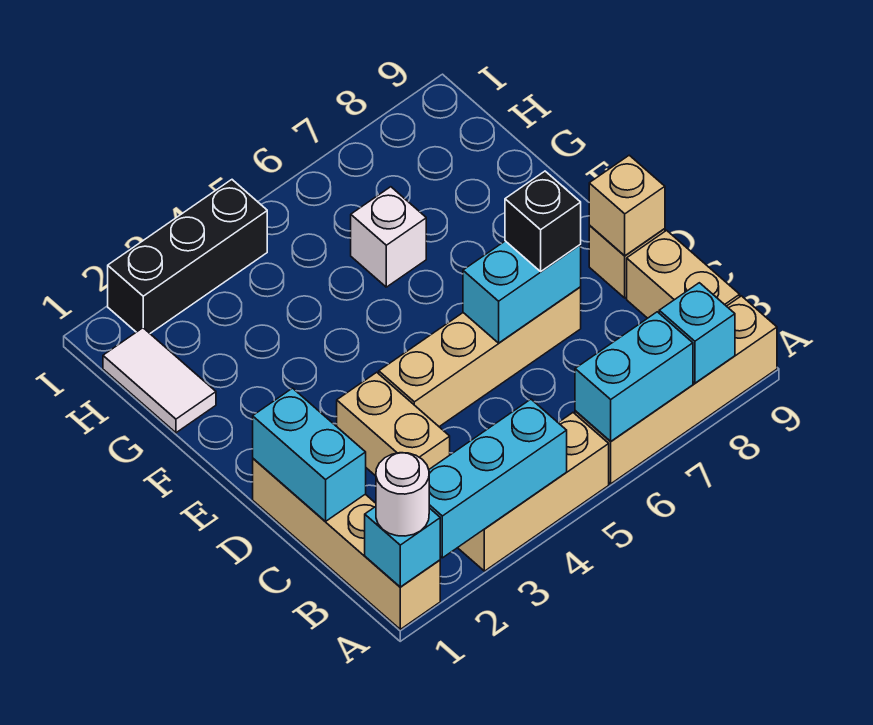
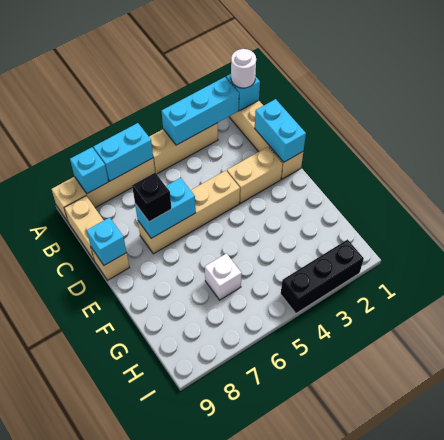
tan 1x2 brick [337,372,450,476] -> tan 1x2 brick turned to [227,147,283,203]
tan 1x1 brick [589,155,665,256] -> cyan 1x1 brick [87,217,127,265]
white 1x2 tile [103,328,216,433] -> none

